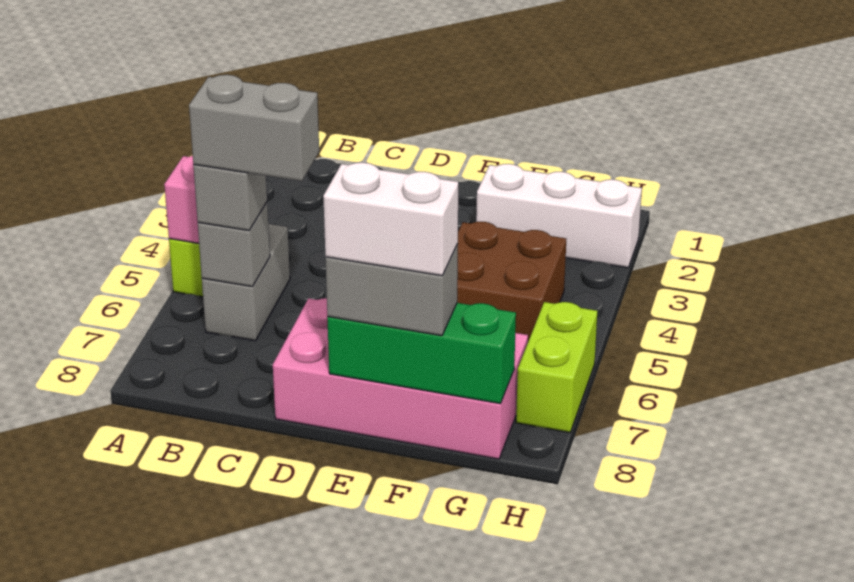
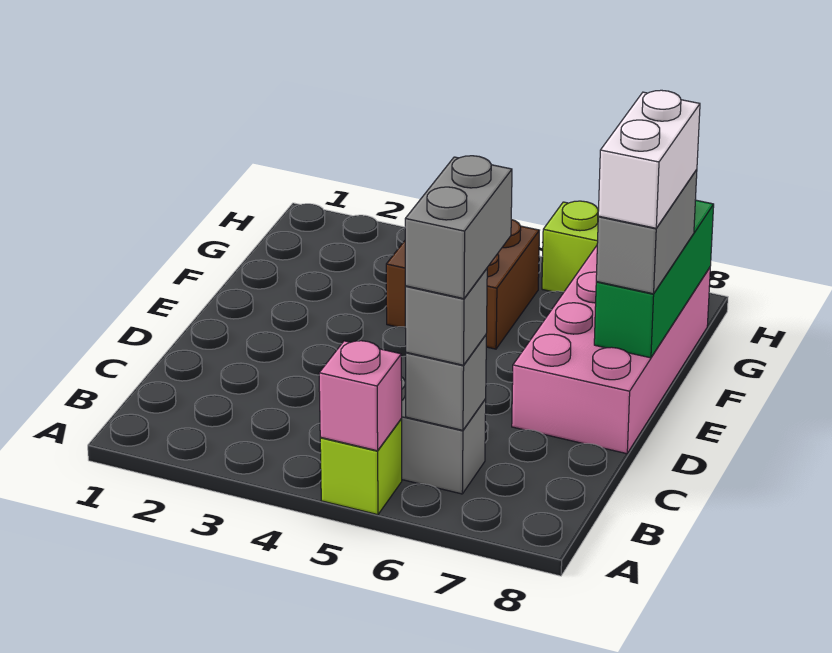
white 1x3 brick [476,164,642,268] -> none

